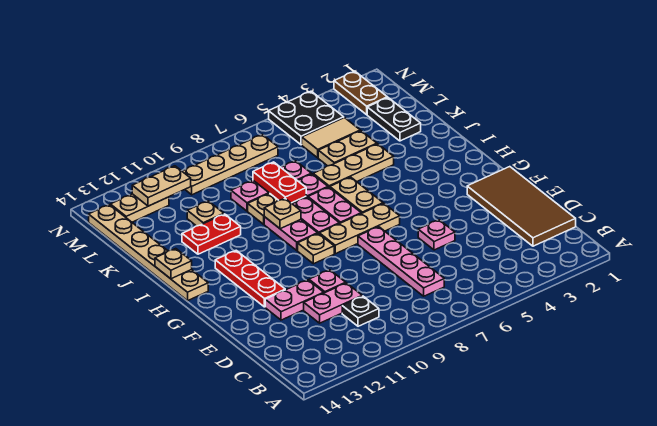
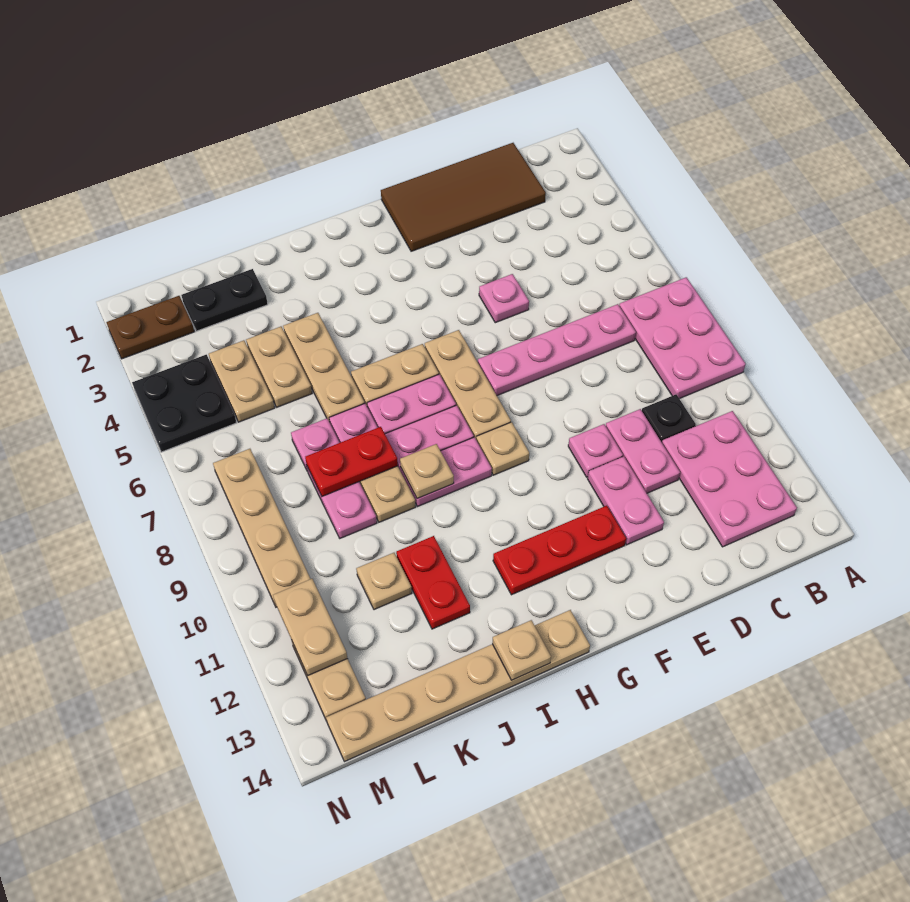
none -> pink 2x3 plate [619,277,746,399]
none -> pink 2x3 plate [662,411,797,547]
tan 1x2 tile [302,118,360,158] -> tan 1x2 plate [209,340,275,422]

